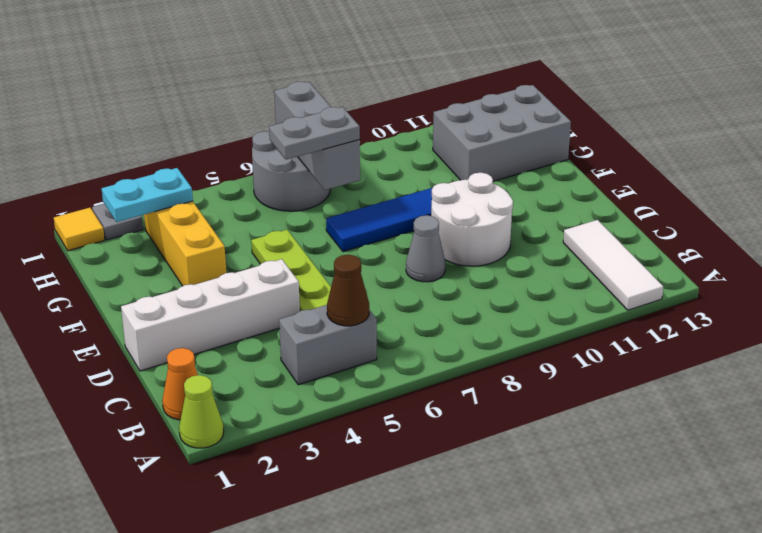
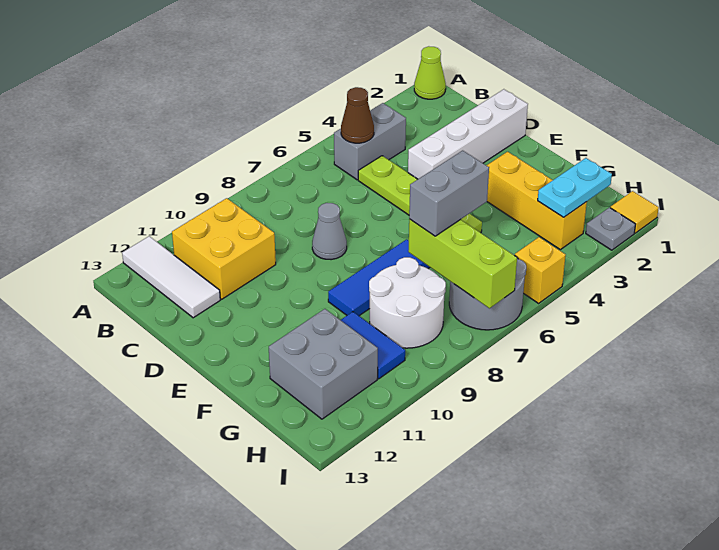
orange 1x1 cone [162,348,198,420] -> none
none -> yellow 2x2 brick [172,198,276,299]
white 2x2 round brick [431,173,513,266] -> white 2x2 round brick moved to [369,257,446,348]
grey 1x2 plate [269,107,360,160] -> grey 1x2 brick [409,151,489,236]
grey 1x3 brick [274,82,360,190] -> lime 1x3 brick [408,219,517,308]
none -> blue 1x2 tile [341,312,405,379]
grey 2x3 brick [433,85,571,181] -> grey 2x2 brick [269,309,378,419]
none -> yellow 1x1 brick [515,237,566,303]

